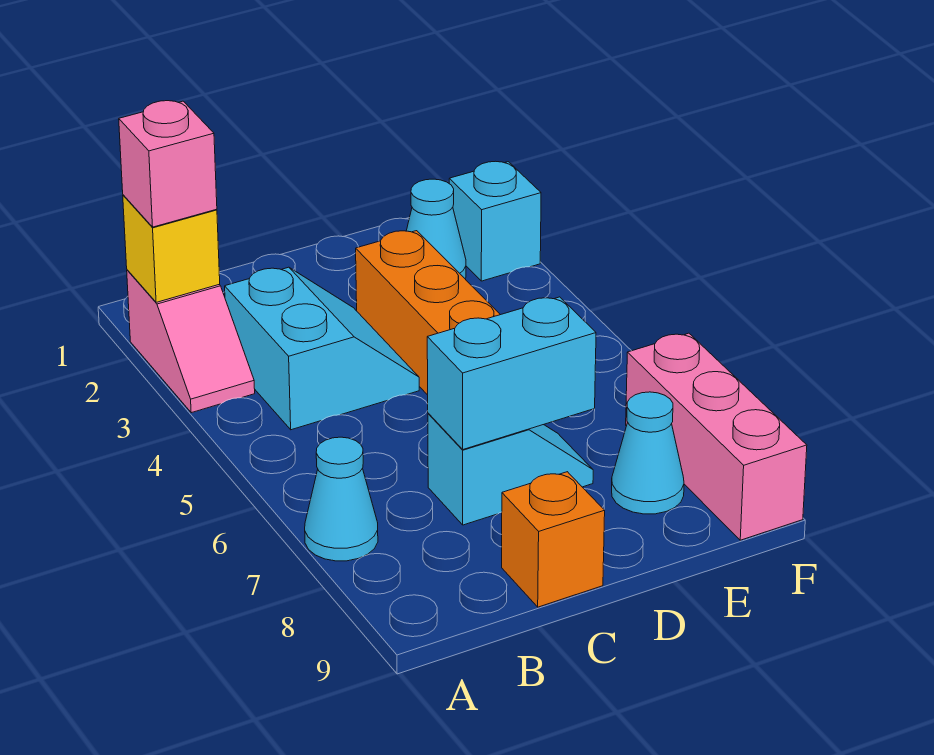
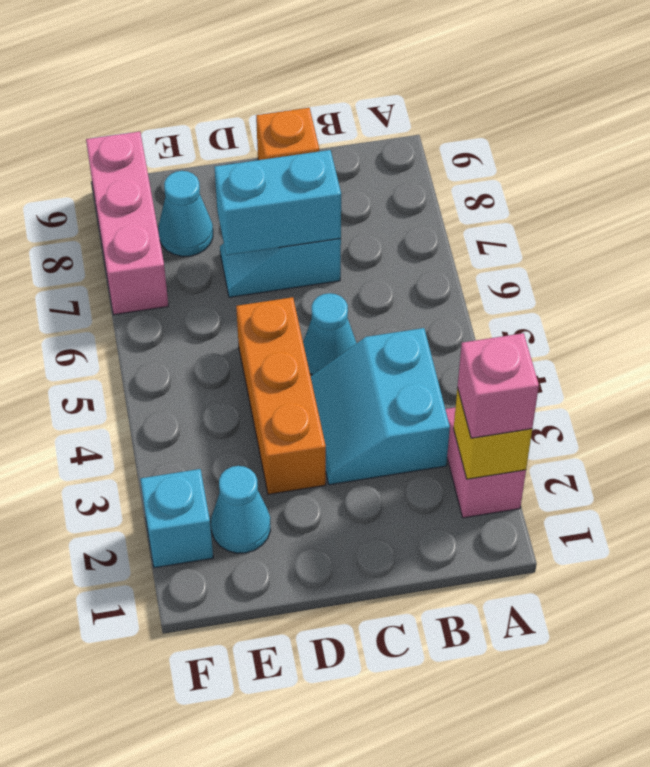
cyan 1x1 cone [305,437,378,561] -> cyan 1x1 cone moved to [303,293,356,375]

